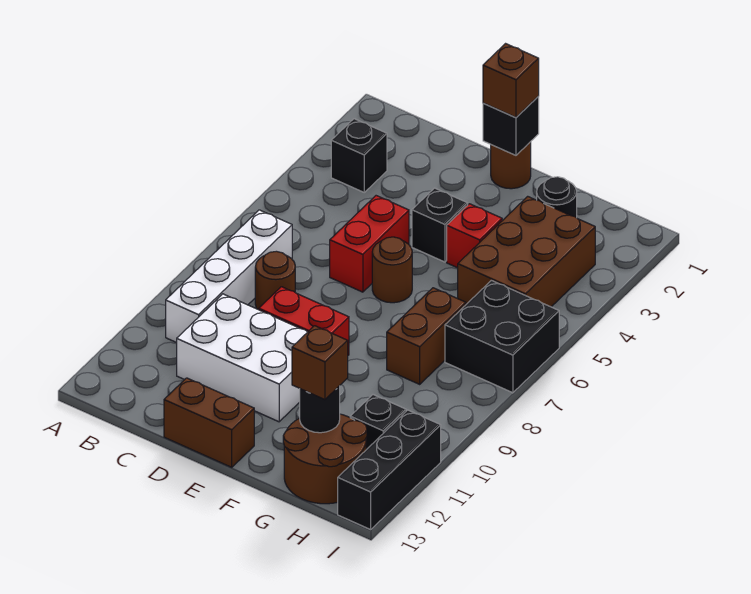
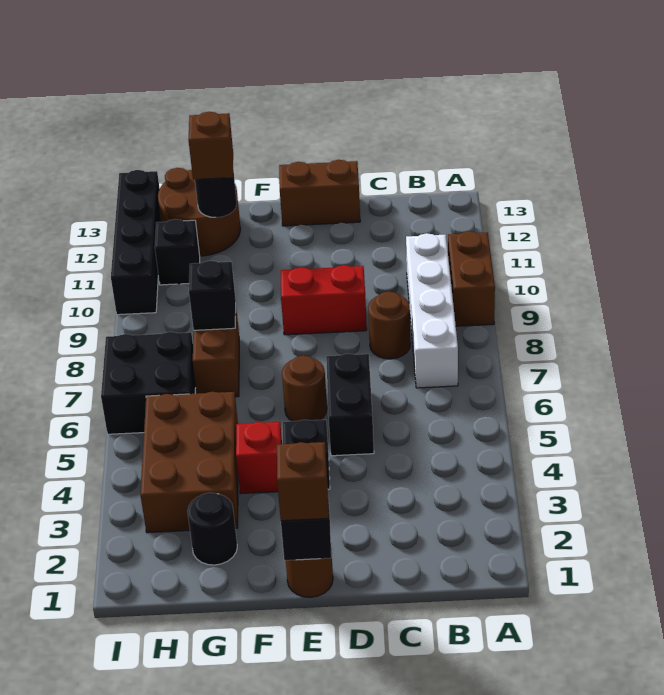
none -> brown 1x2 brick [448,231,495,326]
black 1x1 brick [331,119,387,192] -> black 1x1 brick moved to [189,261,236,330]
white 2x3 brick [177,294,307,422] -> none
red 1x2 brick [330,196,409,292] -> black 1x2 brick [326,353,374,456]
black 1x3 brick [338,410,441,530] -> black 1x4 brick [111,170,161,315]

